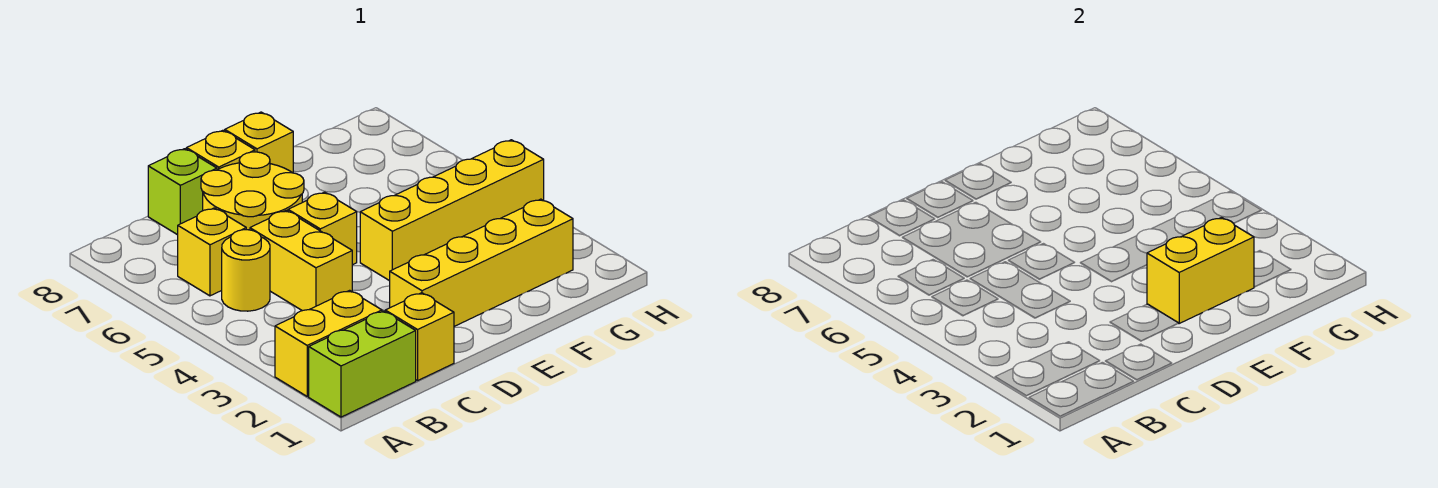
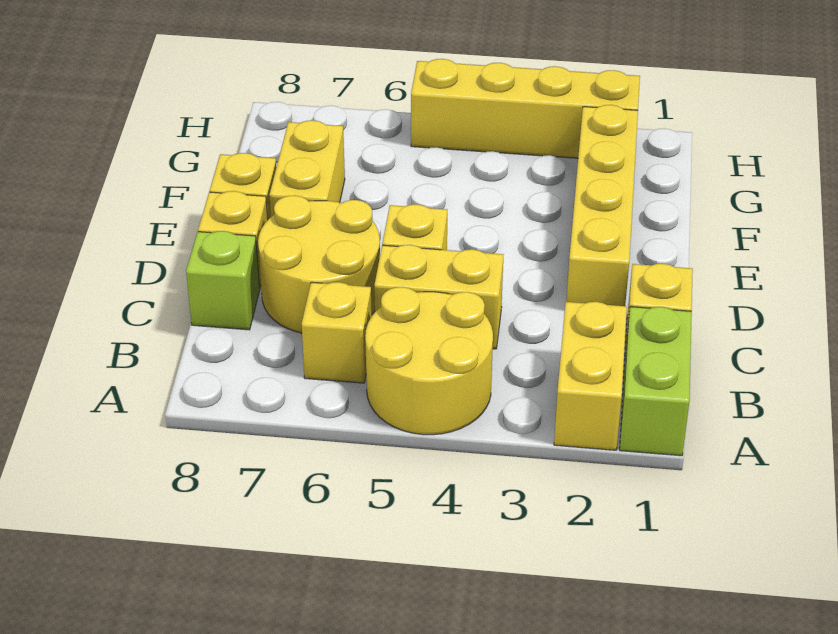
yellow 1x1 round brick [222,230,270,311] -> yellow 2x2 round brick [365,287,493,435]
yellow 1x2 brick [1147,218,1254,323] -> yellow 1x2 brick moved to [269,120,345,217]
yellow 1x4 brick [360,140,544,281] -> yellow 1x4 brick turned to [411,59,640,158]

